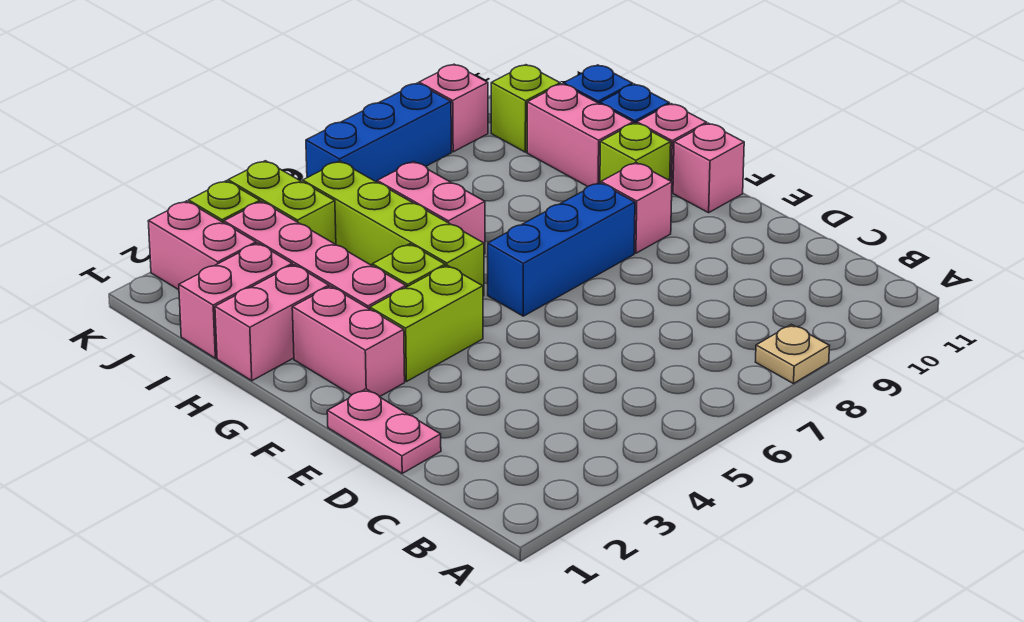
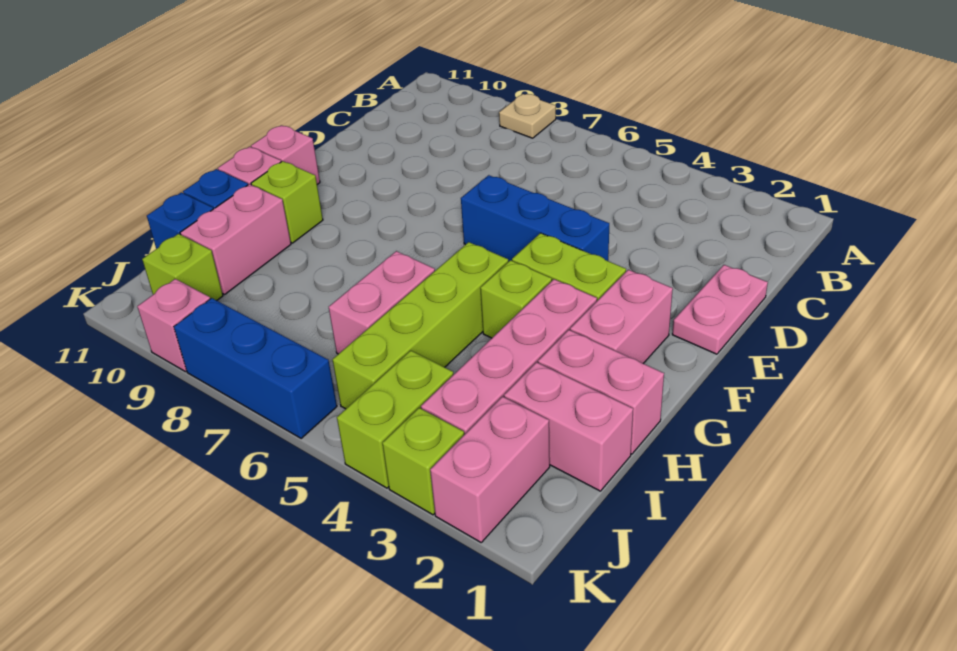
blue 1x3 brick [488,183,635,316] -> blue 1x3 brick moved to [461,175,609,262]
pink 1x1 brick [601,163,672,253] -> none

